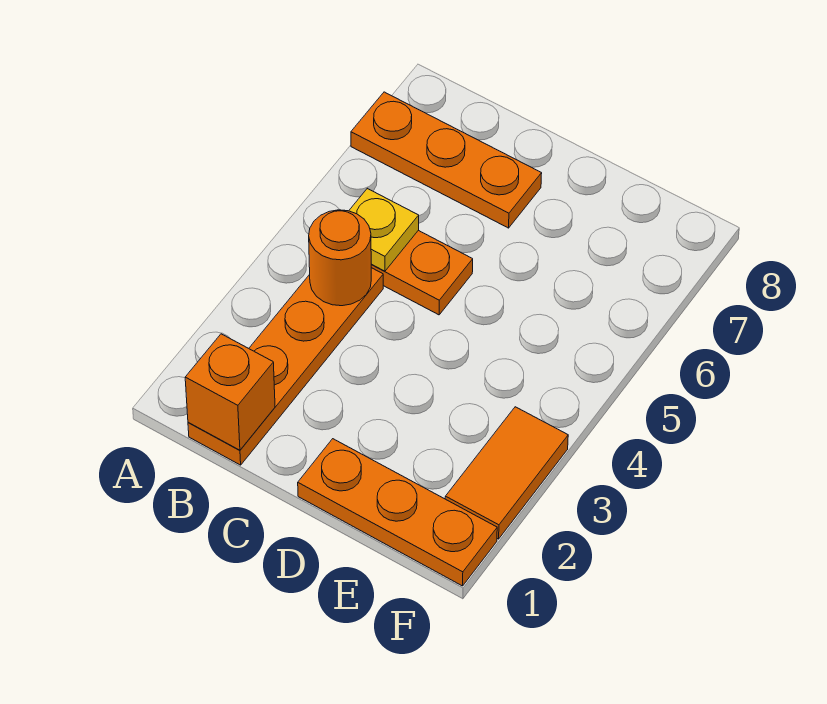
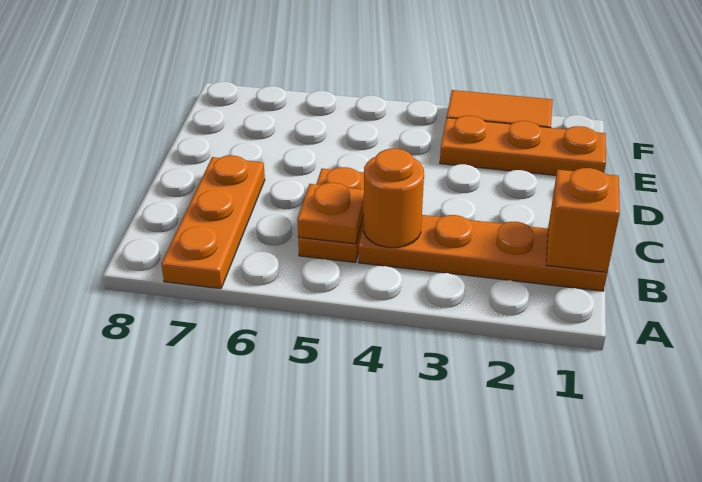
yellow 1x1 plate [349,188,419,271] -> orange 1x1 plate [297,183,364,244]
orange 1x3 plate [298,439,497,586] -> orange 1x3 plate turned to [440,116,606,175]

